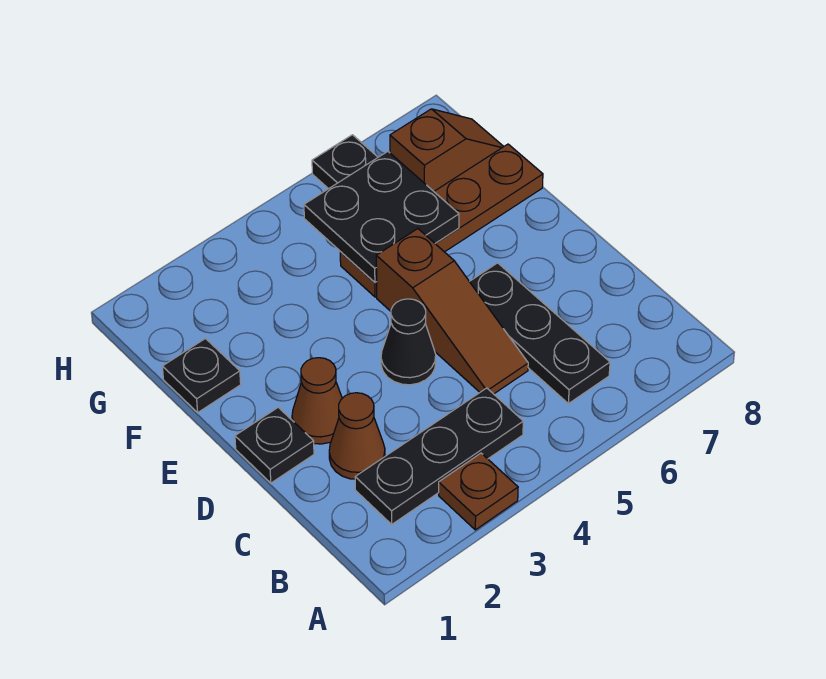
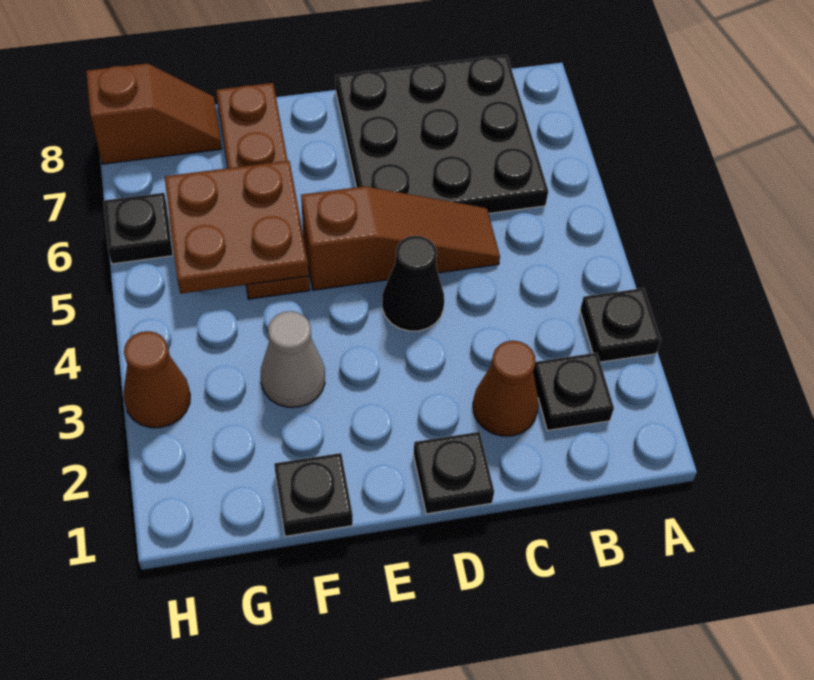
brown 1x1 plate [439,453,518,530] -> black 1x1 plate [580,288,661,362]
black 1x3 plate [355,388,523,524] -> black 1x1 plate [533,353,614,431]
black 1x3 plate [469,263,610,404] -> black 3x3 plate [336,55,548,214]
brown 1x1 cone [292,358,342,444] -> brown 1x1 cone moved to [123,331,190,428]
none -> grey 1x1 cone [261,311,325,407]
black 2x2 plate [304,152,459,282] -> brown 2x2 plate [165,161,309,294]
brown 1x2 slope [390,109,504,191] -> brown 1x2 slope turned to [86,63,222,164]

